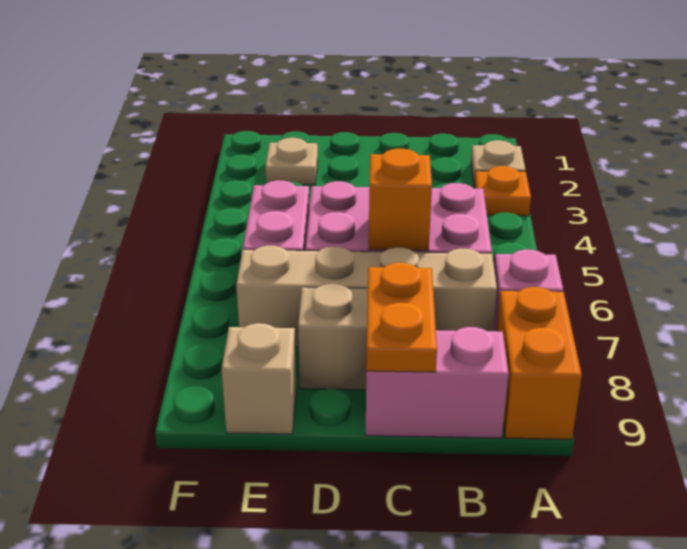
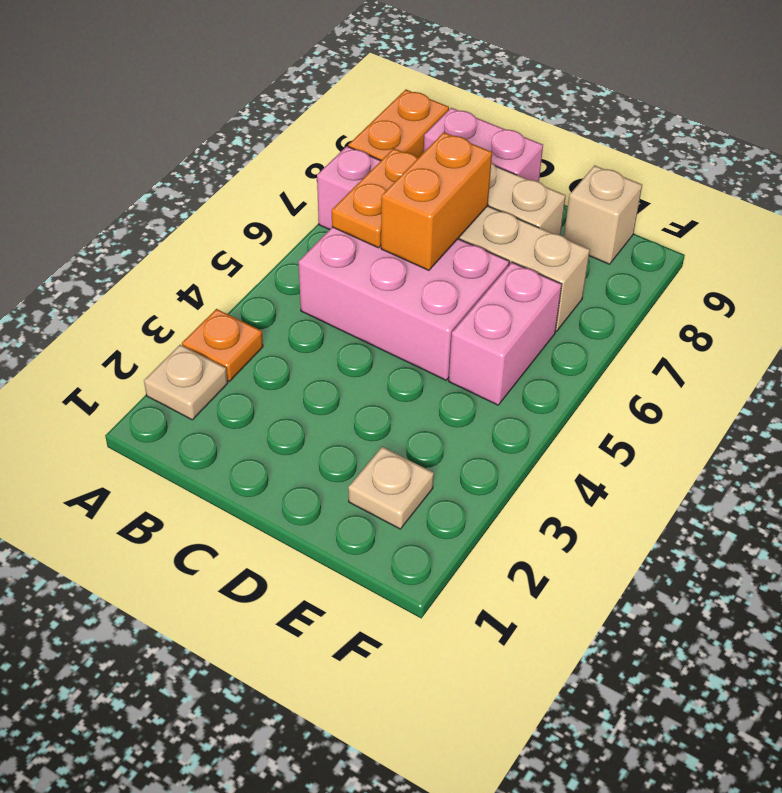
orange 1x1 brick [369,149,432,250] -> orange 1x2 brick [381,132,492,270]
orange 1x2 plate [366,263,437,372] -> orange 1x2 plate moved to [332,148,418,248]

